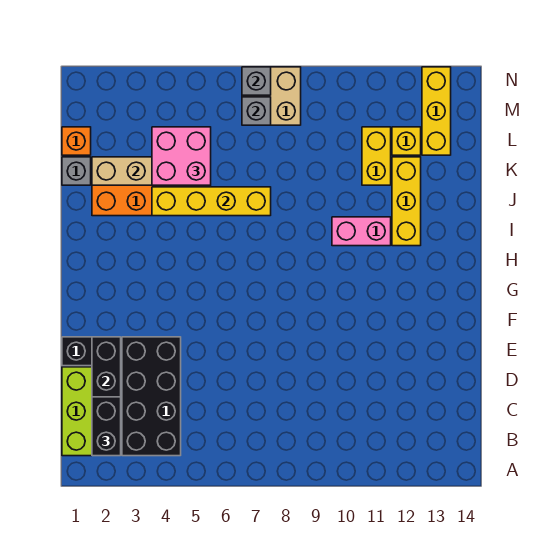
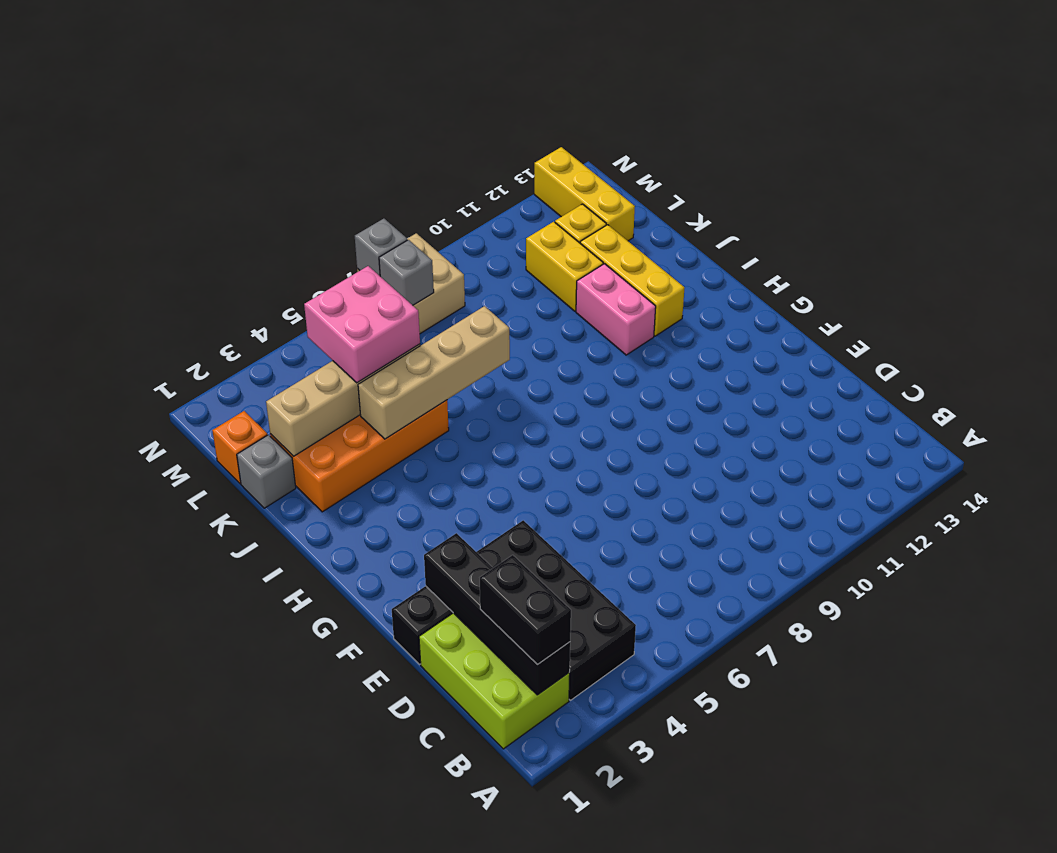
pink 1x2 brick [332,217,391,246] -> pink 1x2 brick turned to [576,264,656,355]
yellow 1x4 brick [152,187,271,216] -> tan 1x4 brick [358,306,510,439]

